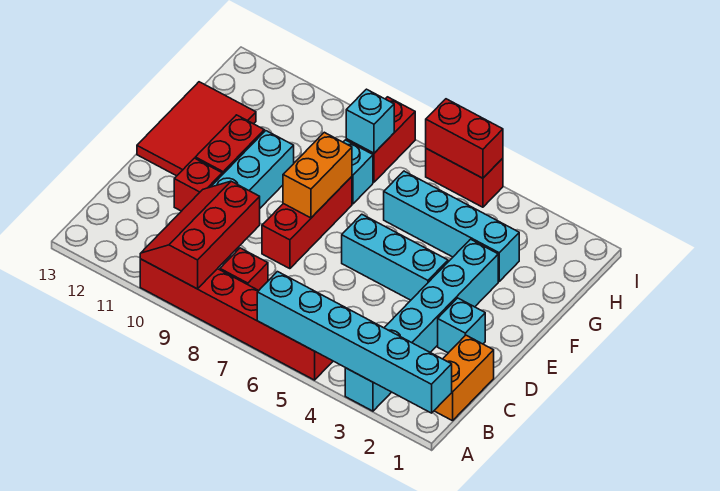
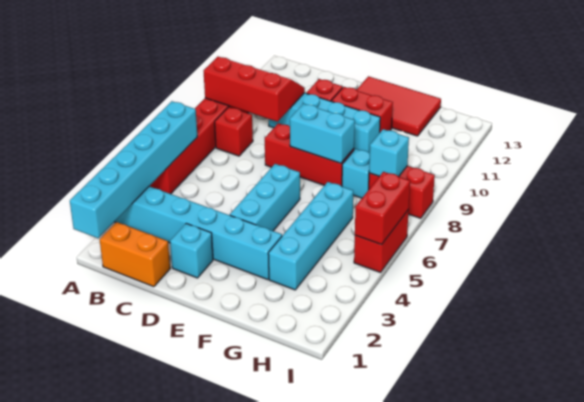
orange 1x2 brick [283,132,352,218] -> cyan 1x2 brick [290,104,355,163]

